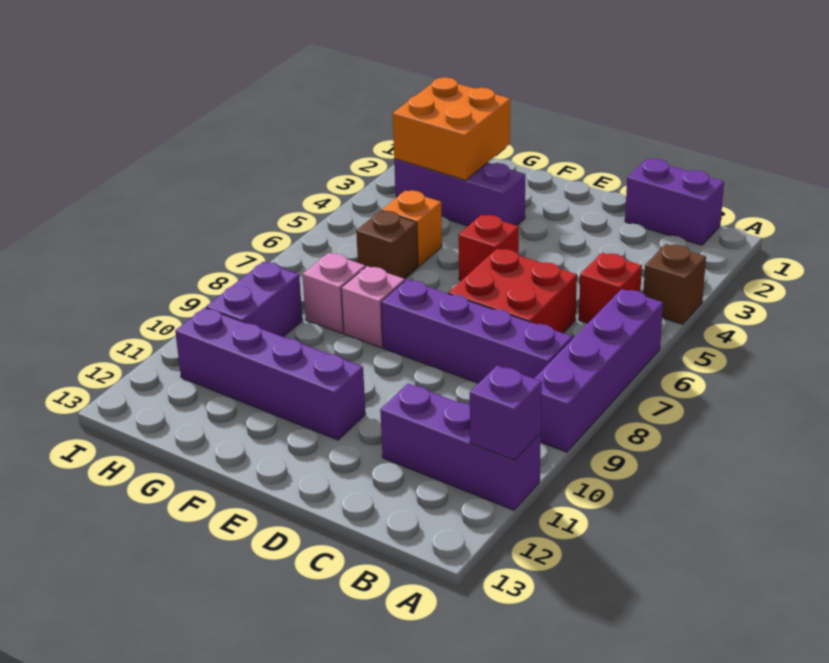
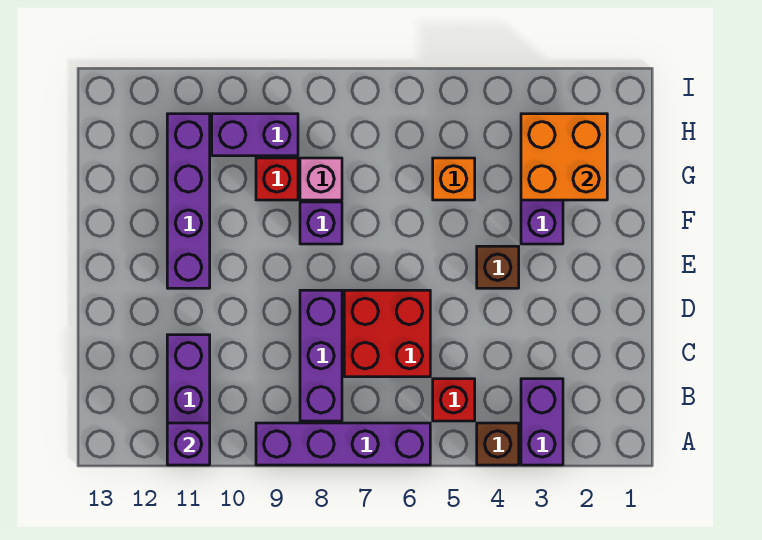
purple 1x2 brick [625,159,724,245] -> purple 1x2 brick moved to [521,379,563,465]
purple 1x4 brick [381,280,572,383] -> purple 1x3 brick [300,290,342,421]
red 1x1 brick [458,215,519,281] -> red 1x1 brick moved to [256,158,298,200]
pink 1x1 brick [341,266,405,347] -> purple 1x1 brick [300,202,342,244]
brown 1x1 brick [356,211,418,279] -> brown 1x1 brick moved to [477,246,519,288]

